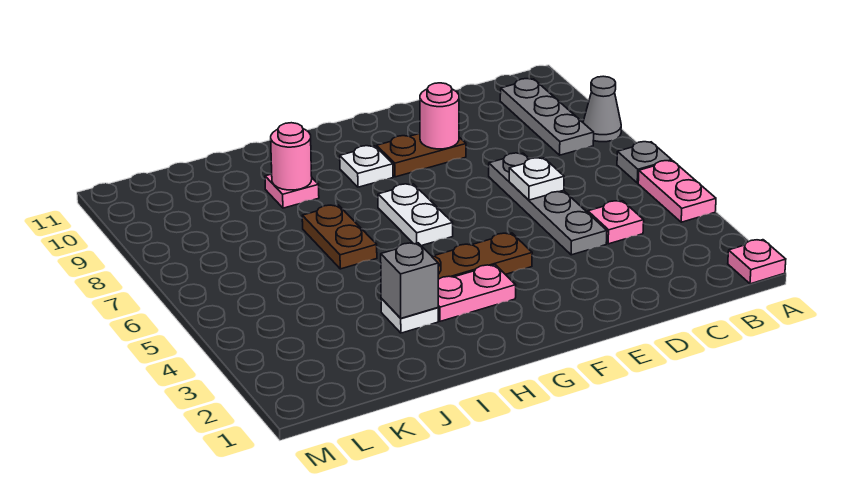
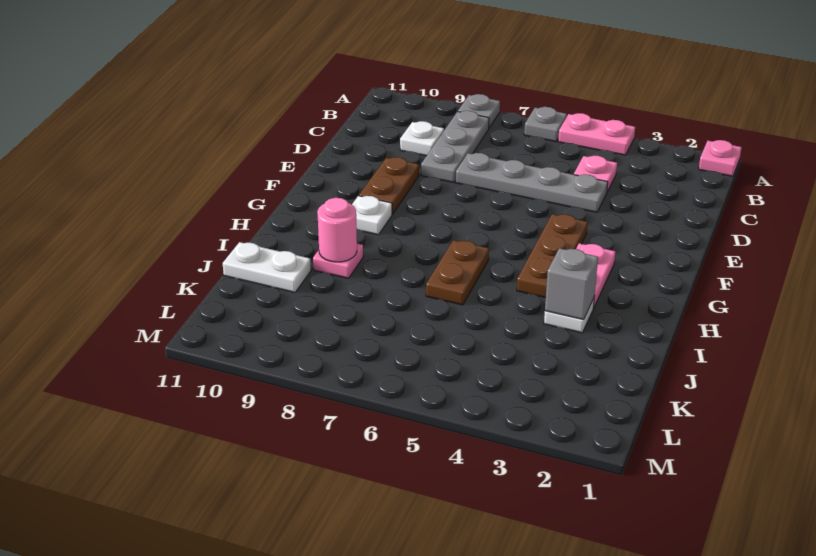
grey 1x1 cone [583,76,621,142] -> grey 1x1 plate [458,94,500,128]
grey 1x3 plate [500,79,594,155] -> grey 1x3 plate turned to [421,111,489,182]
white 1x1 plate [509,158,564,200] -> white 1x1 plate moved to [400,121,444,156]
pink 1x1 round brick [420,83,459,149] -> none
white 1x2 plate [378,184,453,246] -> white 1x2 plate moved to [223,242,311,292]
brown 1x2 plate [302,205,377,269] -> brown 1x2 plate turned to [426,240,489,305]

